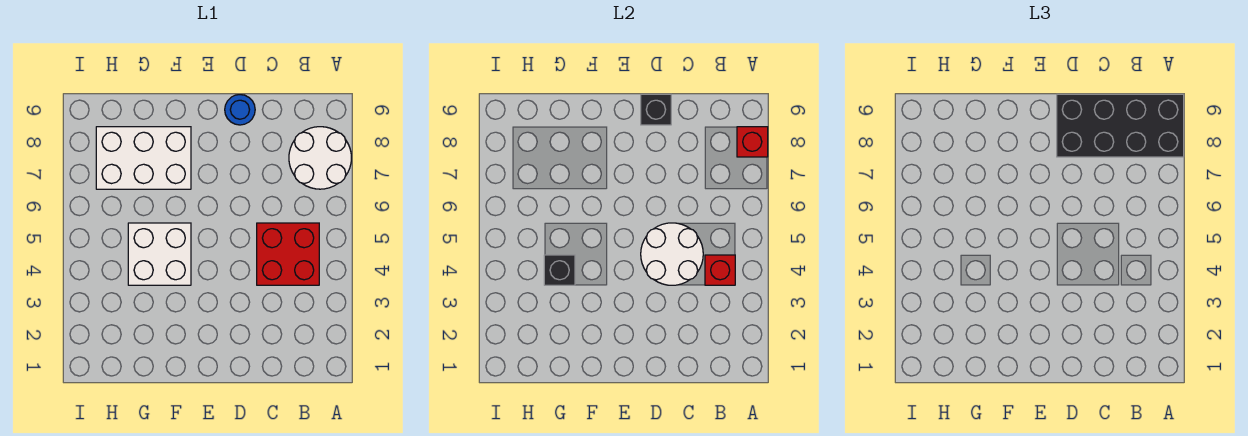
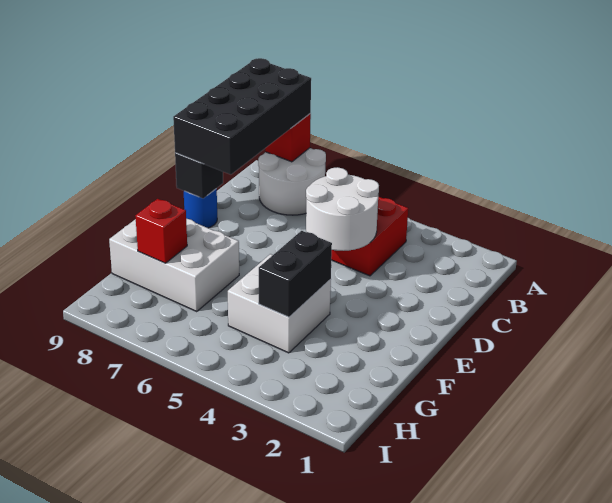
red 1x1 brick [705,255,735,285] -> red 1x1 brick moved to [136,199,187,263]
white 2x3 brick [96,127,191,189] -> white 2x3 brick turned to [109,219,239,312]
black 1x1 brick [544,255,575,285] -> black 1x2 brick [259,231,332,317]

